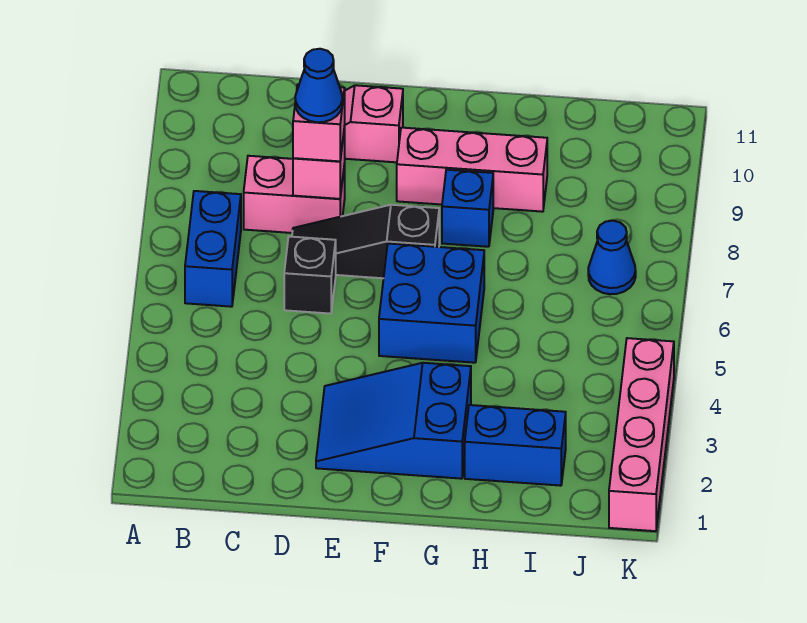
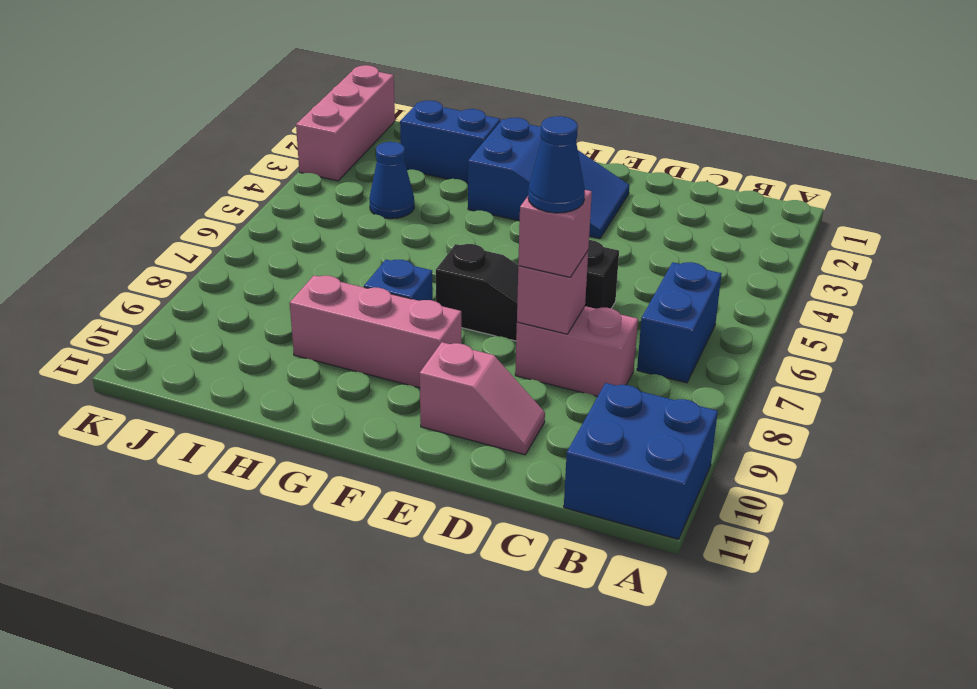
blue 2x2 brick [379,243,484,363] -> blue 2x2 brick moved to [564,383,718,539]
blue 1x1 cone [588,221,636,294] -> blue 1x1 cone moved to [369,142,414,219]
pink 1x4 brick [609,338,674,531] -> pink 1x3 brick [296,65,395,181]

